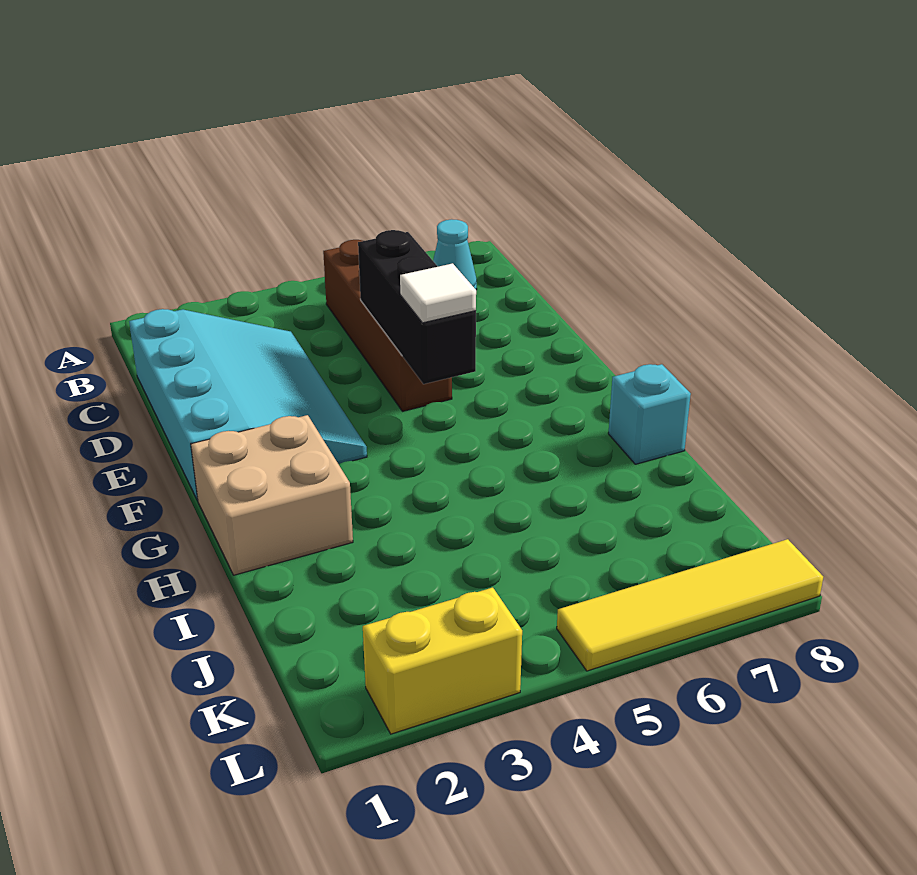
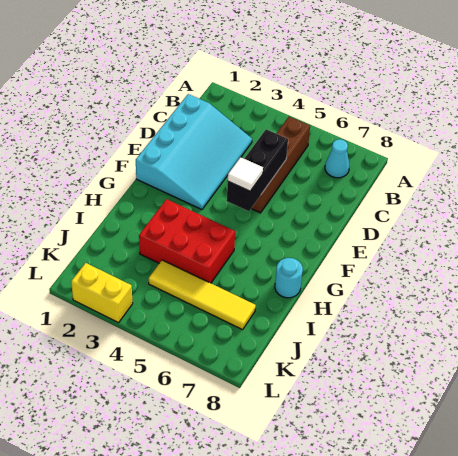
tan 2x2 brick [191,415,353,575] -> none
none -> red 2x3 brick [139,199,235,283]
cyan 1x1 brick [608,364,691,464] -> cyan 1x1 round brick [275,258,303,298]
yellow 1x4 tile [557,539,823,671] -> yellow 1x4 tile moved to [149,260,256,330]

